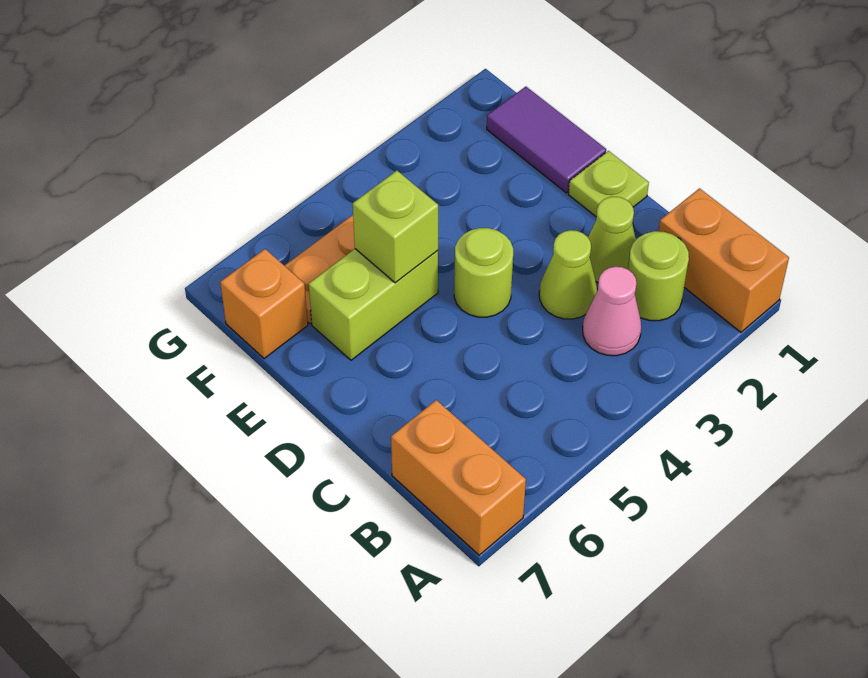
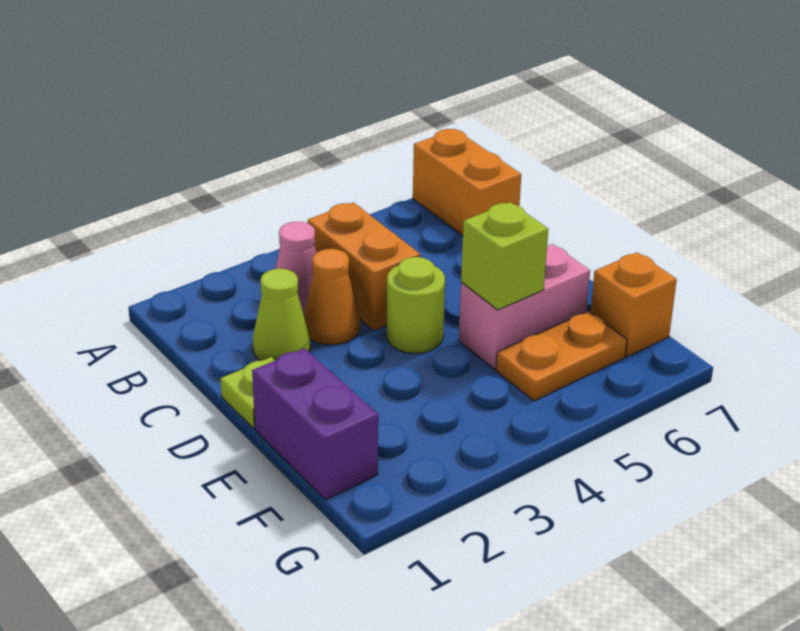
orange 1x2 brick [659,188,789,332] -> orange 1x2 brick moved to [308,202,420,331]
lime 1x1 round brick [628,231,689,321] -> none
lime 1x1 cone [539,230,597,319] -> orange 1x1 cone [304,249,360,345]
purple 1x2 tile [487,87,606,193] -> purple 1x2 brick [252,348,378,500]
lime 1x2 brick [309,249,438,360] -> pink 1x2 brick [459,244,590,369]

